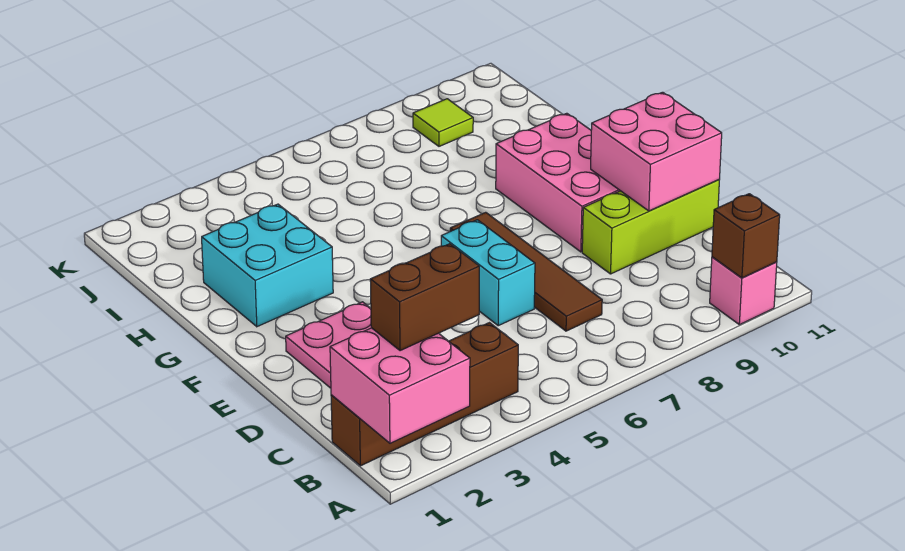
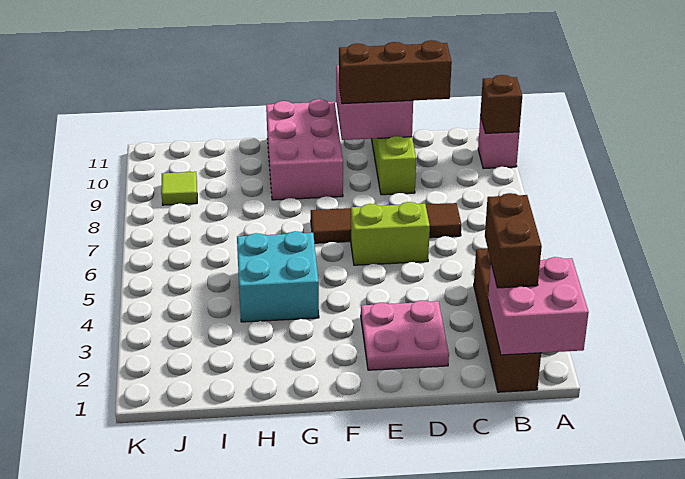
none -> brown 1x3 brick [339,40,452,104]
cyan 1x2 brick [441,220,535,326] -> lime 1x2 brick [351,202,430,265]
pink 2x3 brick [496,113,620,252] -> pink 2x3 brick turned to [266,99,343,200]
cyan 2x2 brick [202,204,333,327] -> cyan 2x2 brick moved to [237,231,319,322]

